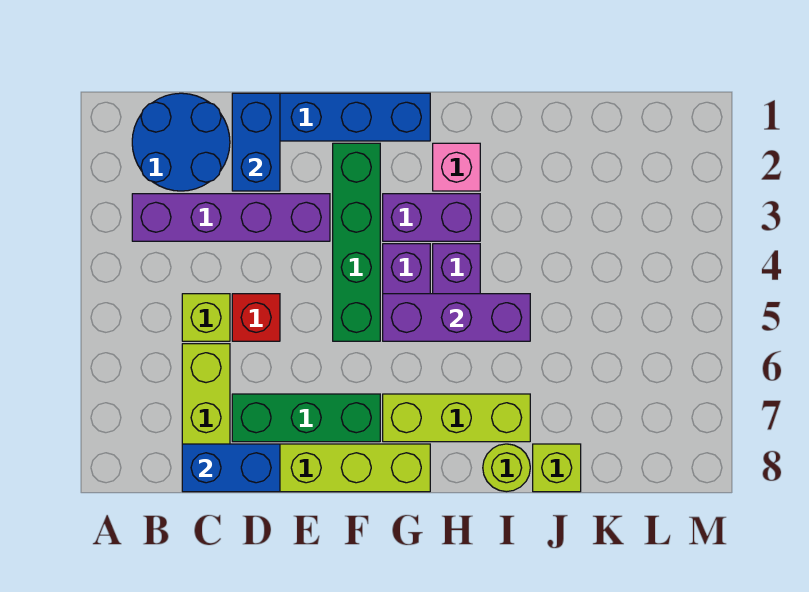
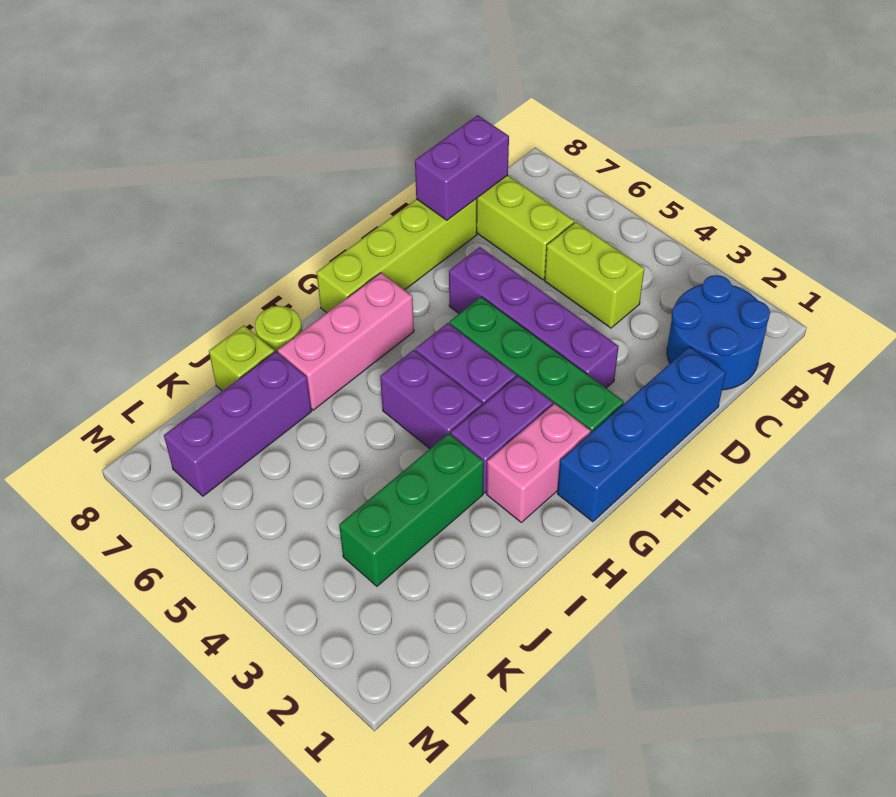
purple 1x4 brick [132,194,330,241] -> purple 1x4 brick turned to [449,247,619,388]
lime 1x1 brick [182,294,230,341] -> lime 1x2 brick [545,222,644,328]
blue 1x2 brick [182,444,280,492] -> purple 1x2 brick [415,115,509,220]
blue 1x2 brick [232,93,280,191] -> none
red 1x1 brick [232,294,280,341] -> none
green 1x3 brick [232,394,380,442] -> green 1x3 brick moved to [339,434,484,586]
purple 1x3 brick [383,294,530,341] -> purple 1x3 brick moved to [164,351,312,496]
lime 1x3 brick [383,394,530,442] -> pink 1x3 brick [278,273,414,410]
pink 1x1 brick [433,143,480,191] -> pink 1x2 brick [487,404,591,522]

